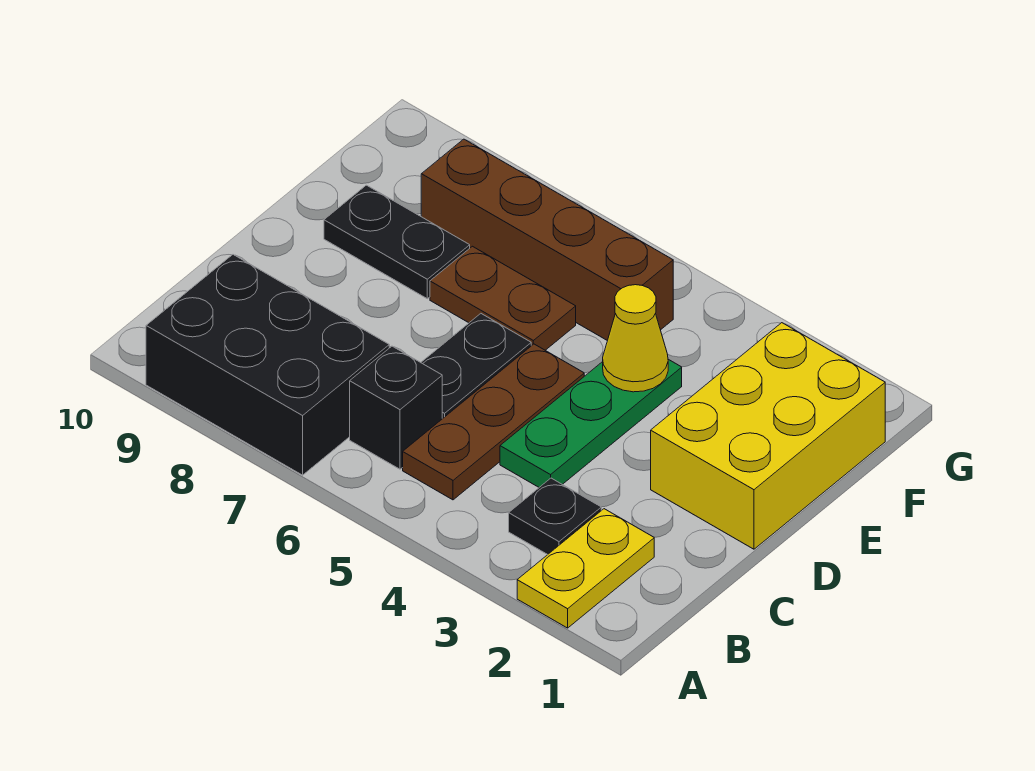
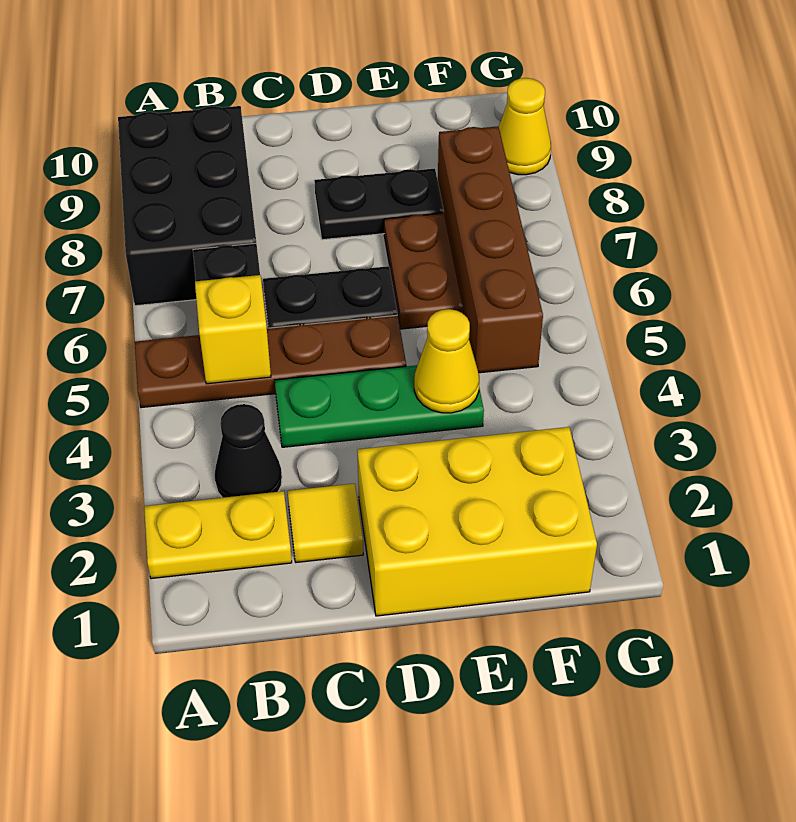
black 1x1 plate [509,478,601,555] -> black 1x1 cone [215,404,282,498]
brown 1x3 plate [403,344,584,500] -> brown 1x4 plate [135,315,406,408]
none -> yellow 1x1 brick [195,275,271,384]
none -> yellow 1x1 tile [288,484,363,563]
black 1x2 plate [324,185,470,299] -> black 1x2 plate turned to [314,169,444,240]
none -> yellow 1x1 cone [499,78,551,175]

